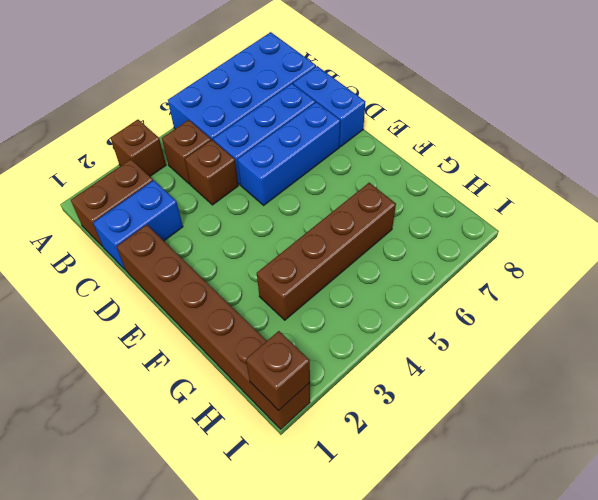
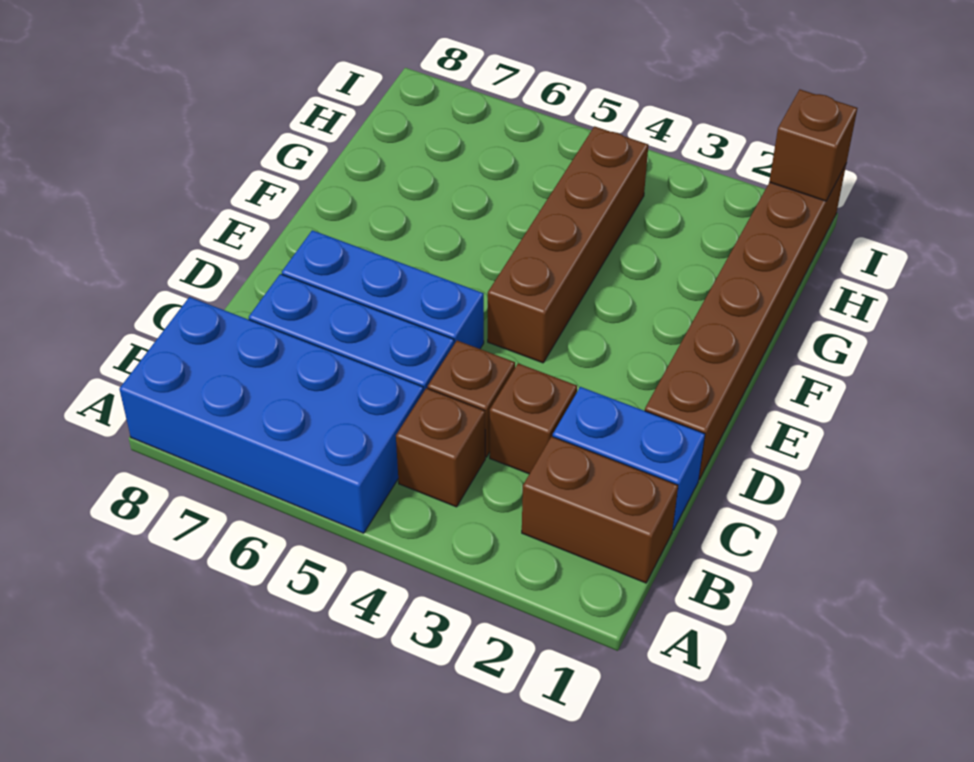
brown 1x1 brick [111,120,166,176] -> brown 1x1 brick moved to [490,363,577,474]
blue 1x2 brick [293,66,365,147] -> none
brown 1x4 brick [257,183,396,320] -> brown 1x4 brick turned to [488,126,648,363]

